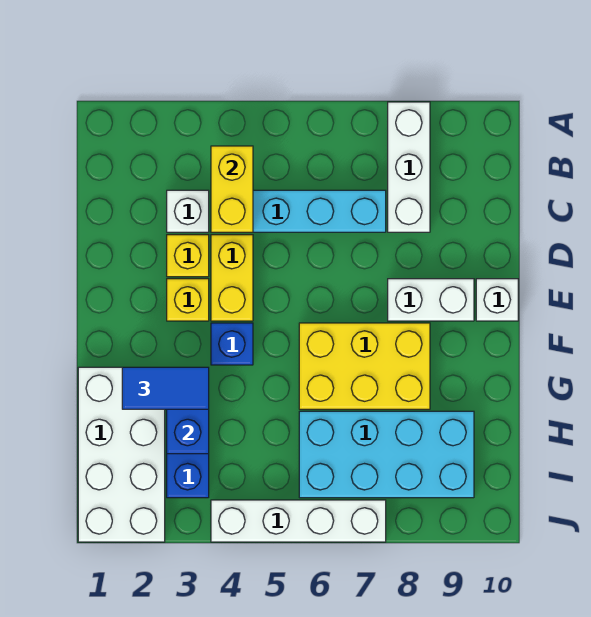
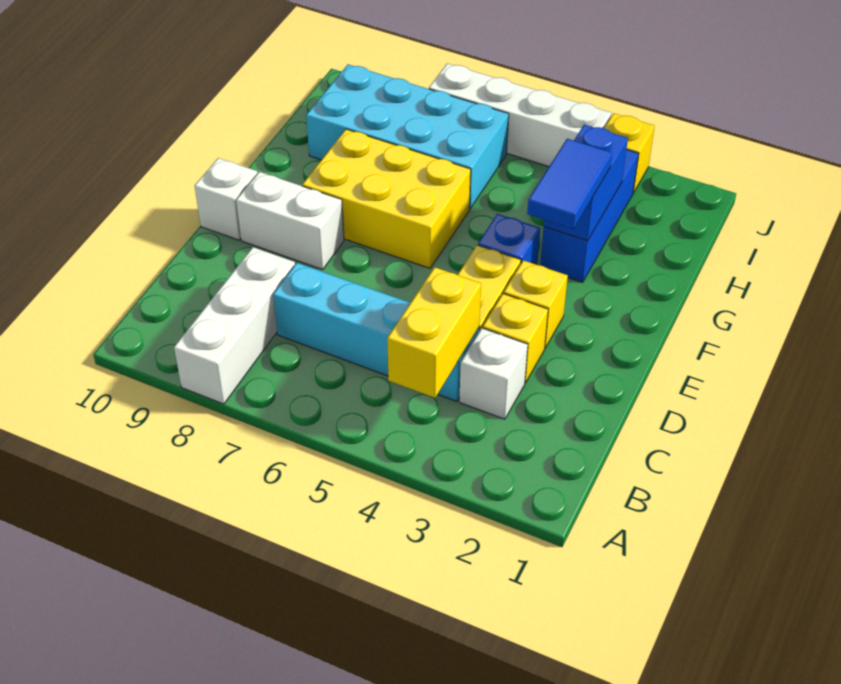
white 2x4 brick [78,367,165,542] -> none
blue 1x2 tile [122,367,209,409] -> blue 1x2 tile turned to [527,139,612,229]
none -> yellow 1x1 brick [605,113,655,193]

